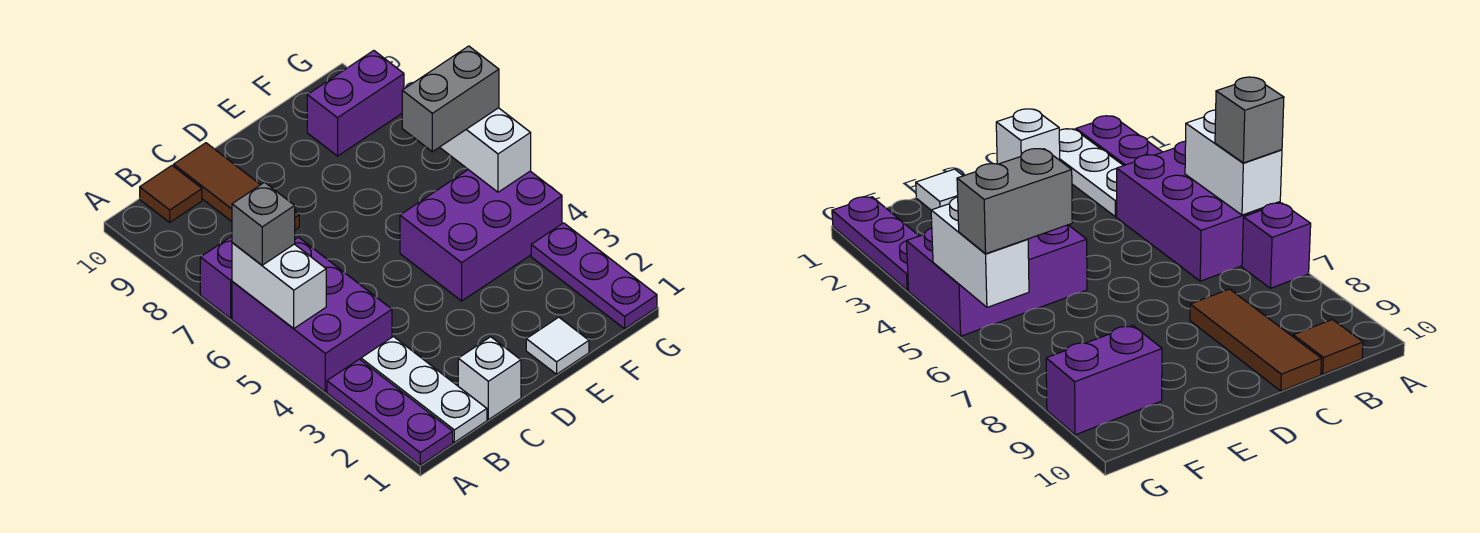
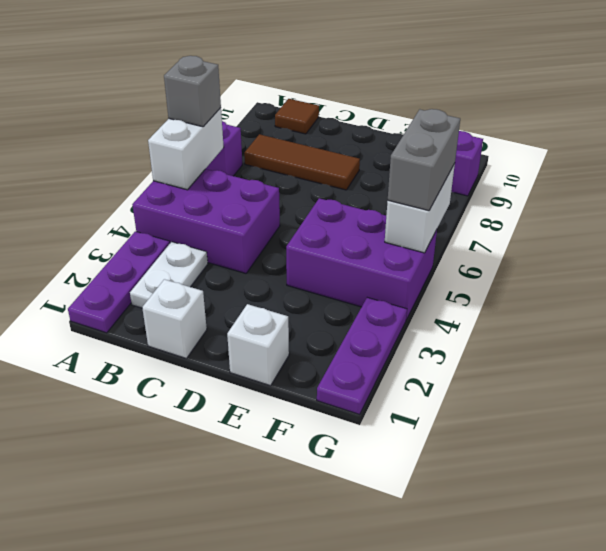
purple 2x3 brick [232,237,392,392] -> purple 2x3 brick turned to [132,169,280,273]
white 1x3 plate [361,337,487,442] -> white 1x2 plate [130,242,208,308]
brown 1x3 tile [174,143,299,230] -> brown 1x3 tile turned to [244,134,360,190]
white 1x1 tile [526,317,589,374] -> white 1x1 brick [227,304,289,386]
grey 1x2 brick [402,46,499,152] -> grey 1x2 brick turned to [388,109,460,211]

